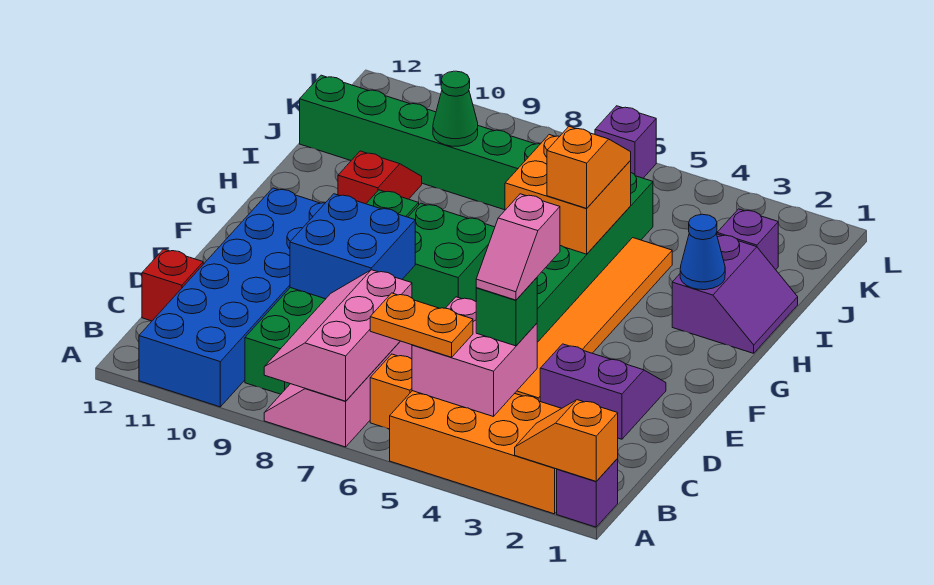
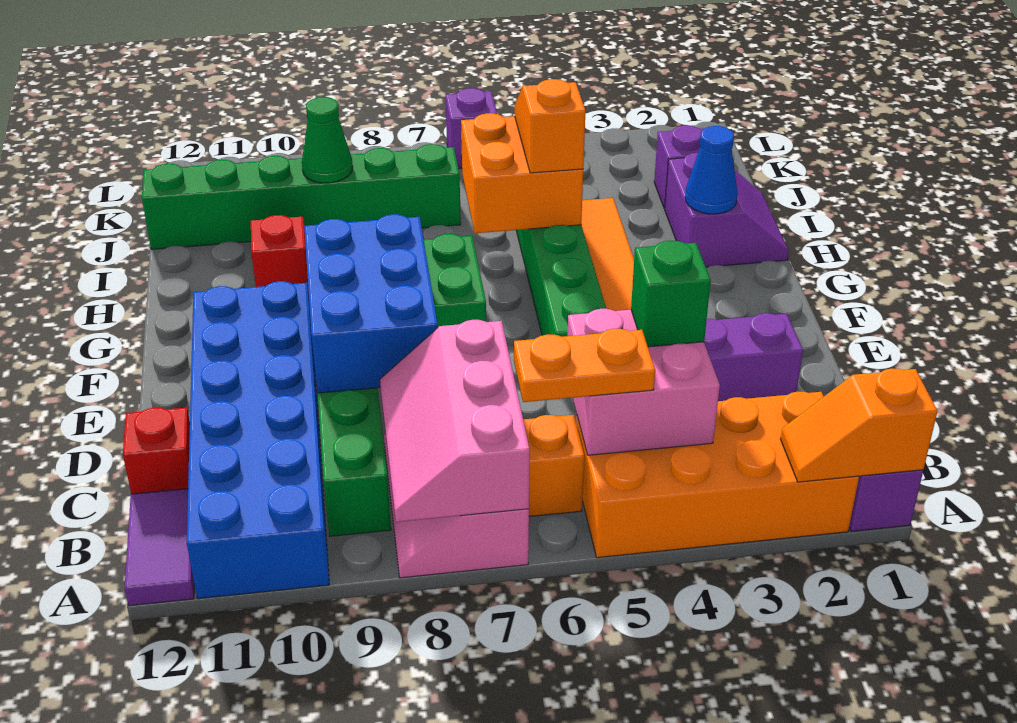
none -> purple 1x2 tile [125,489,194,606]
pink 1x2 slope [476,194,560,300] -> none
blue 2x2 brick [290,194,415,299] -> blue 2x3 brick [304,214,438,393]

